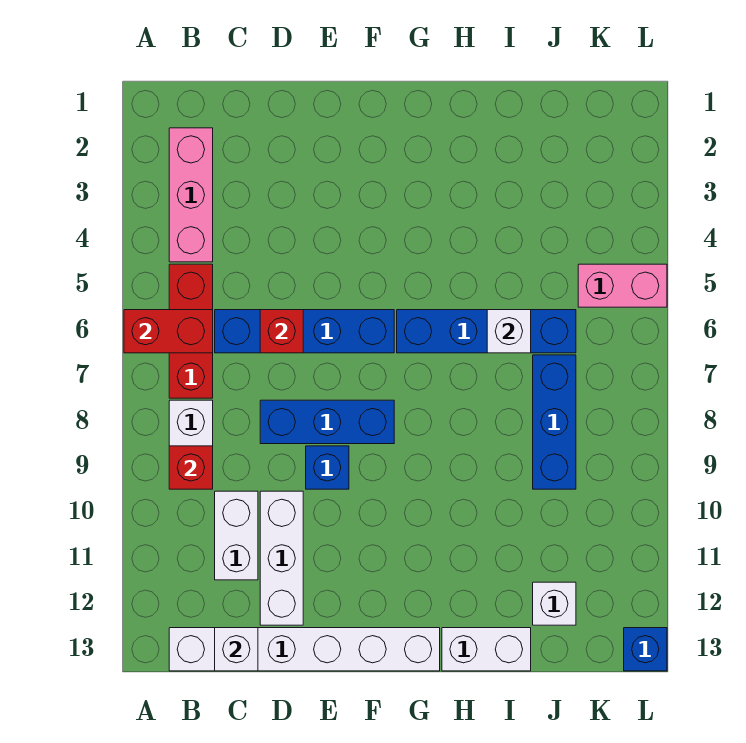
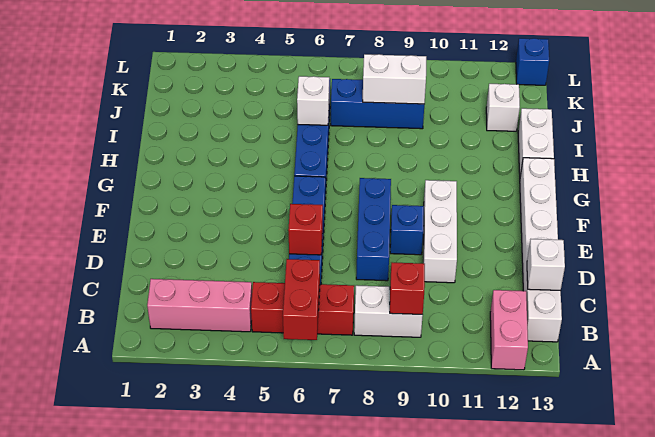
white 1x2 brick [215,491,258,580] -> white 1x2 brick moved to [363,54,426,104]
white 1x3 brick [260,491,303,625] -> white 1x3 brick turned to [423,180,457,283]
pink 1x2 brick [578,264,667,307] -> pink 1x2 brick moved to [490,290,528,370]

